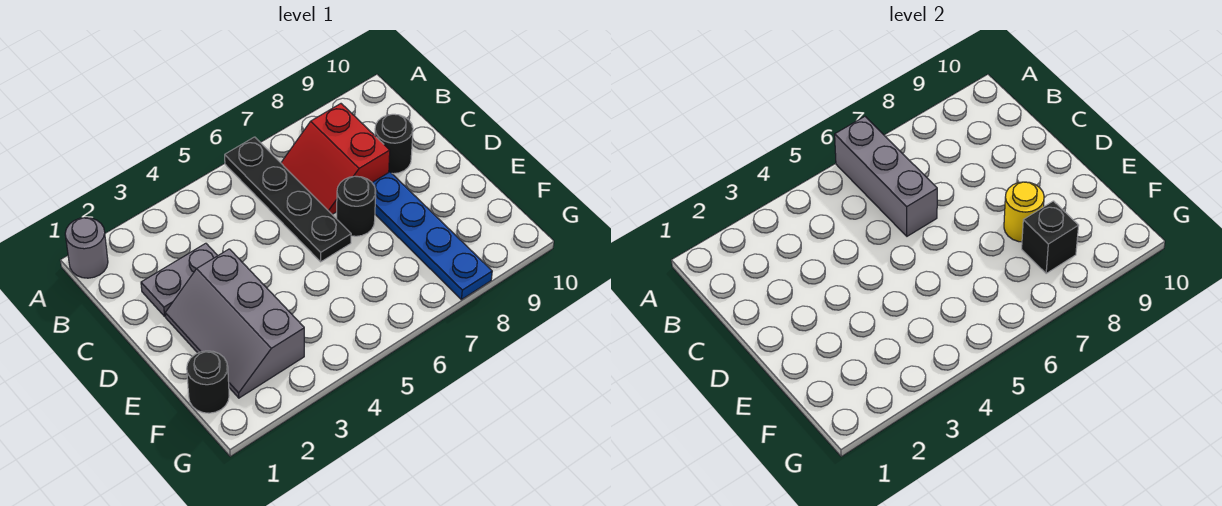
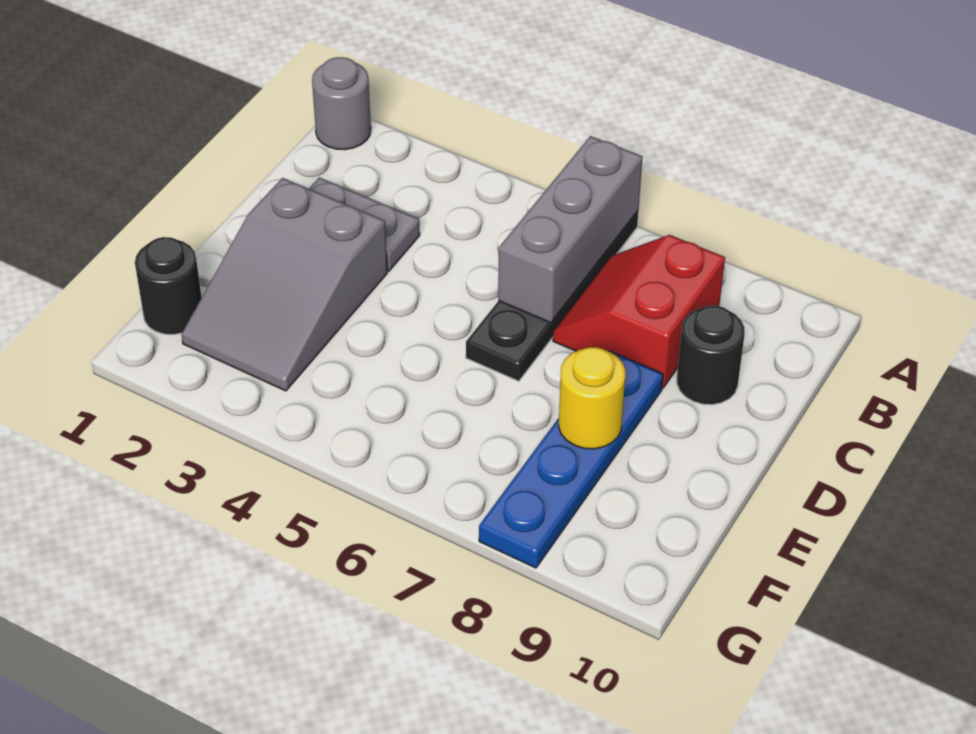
grey 2x3 slope [165,249,304,398] -> grey 2x3 slope turned to [182,178,387,391]
black 1x1 round brick [337,176,376,236] -> none
black 1x1 brick [1022,201,1079,273] -> none

